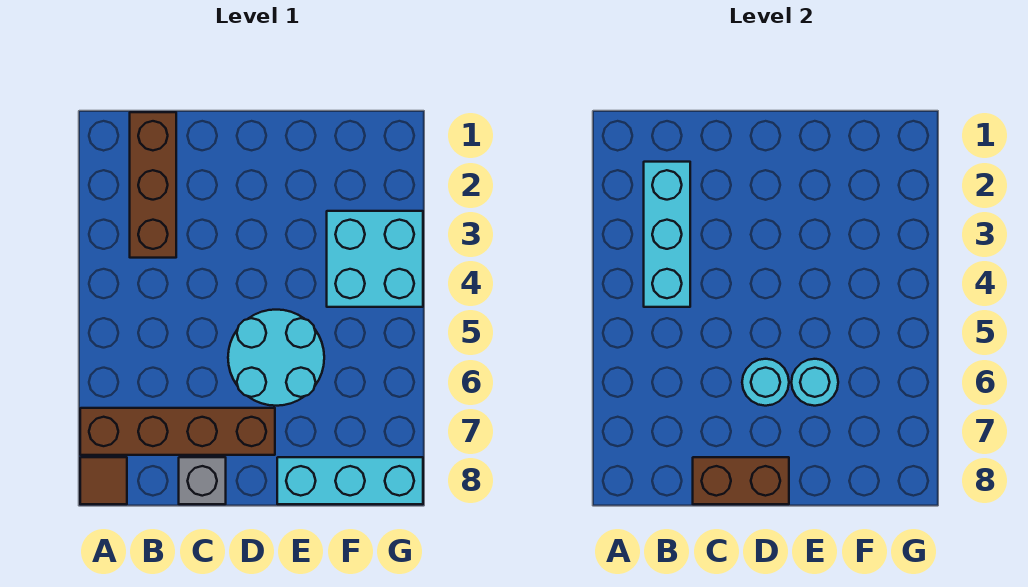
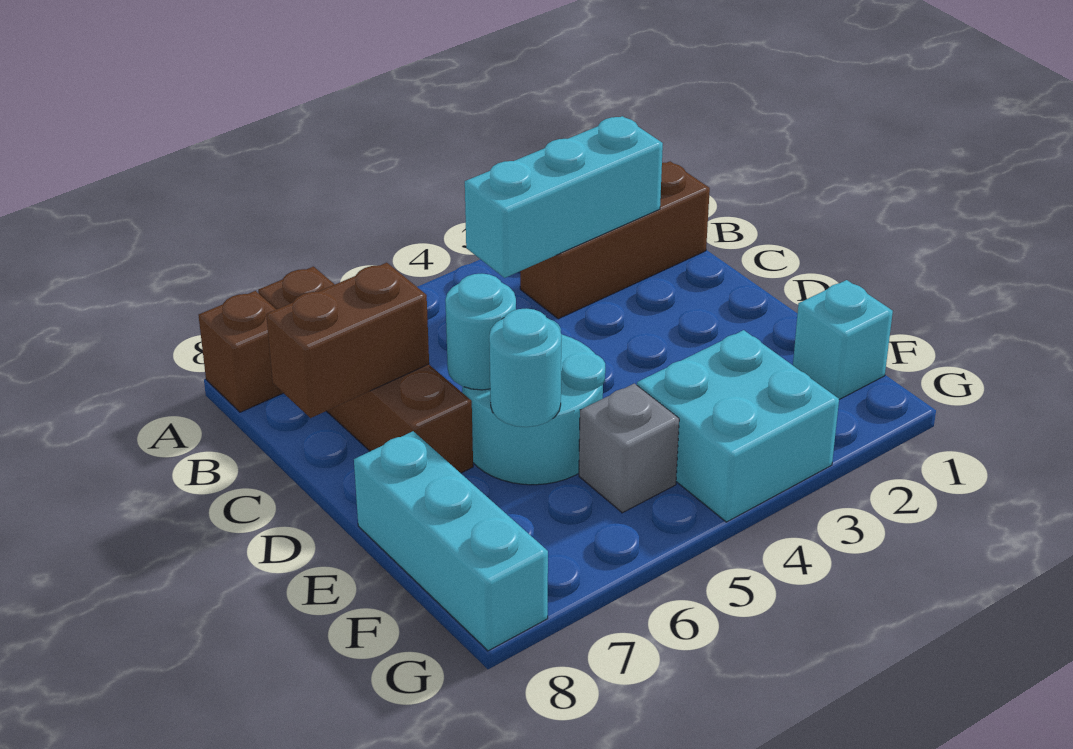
brown 1x1 tile [80,457,127,504] -> brown 1x1 brick [198,291,283,412]
grey 1x1 brick [179,457,226,504] -> grey 1x1 brick moved to [579,383,679,513]
brown 1x2 brick [693,457,789,504] -> brown 1x2 brick turned to [266,263,429,418]
none -> cyan 1x1 brick [793,280,893,399]

